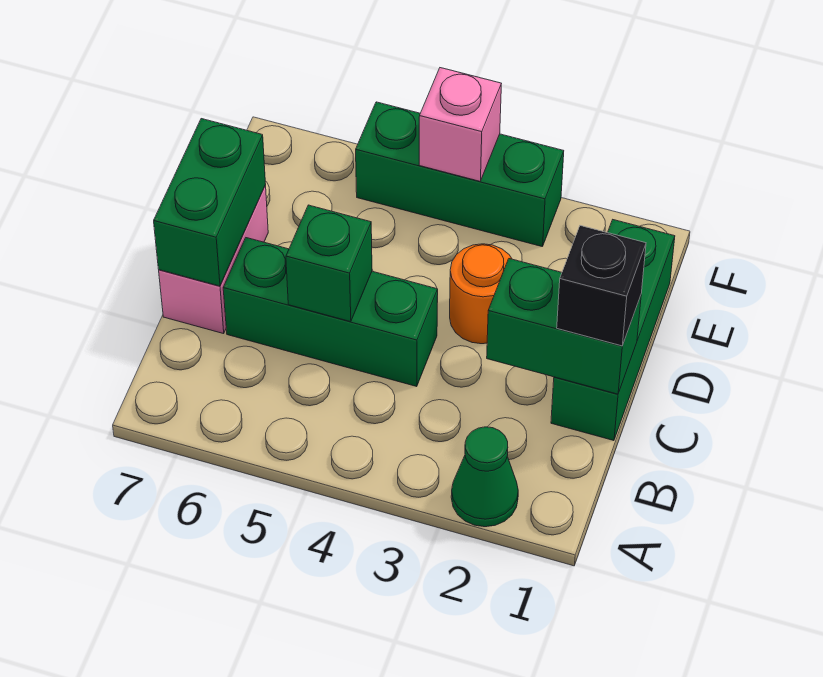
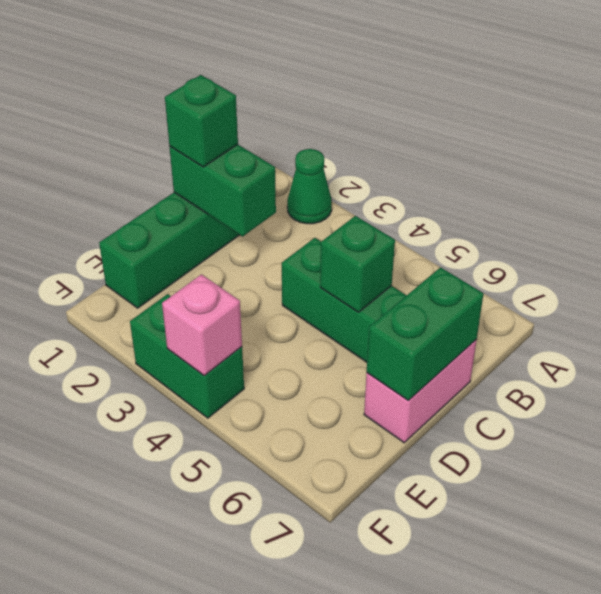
black 1x1 brick [557,226,646,346] -> green 1x1 brick [165,75,238,167]
orange 1x1 round brick [450,244,512,344] -> none
green 1x3 brick [356,102,564,247] -> green 1x2 brick [130,294,244,418]

